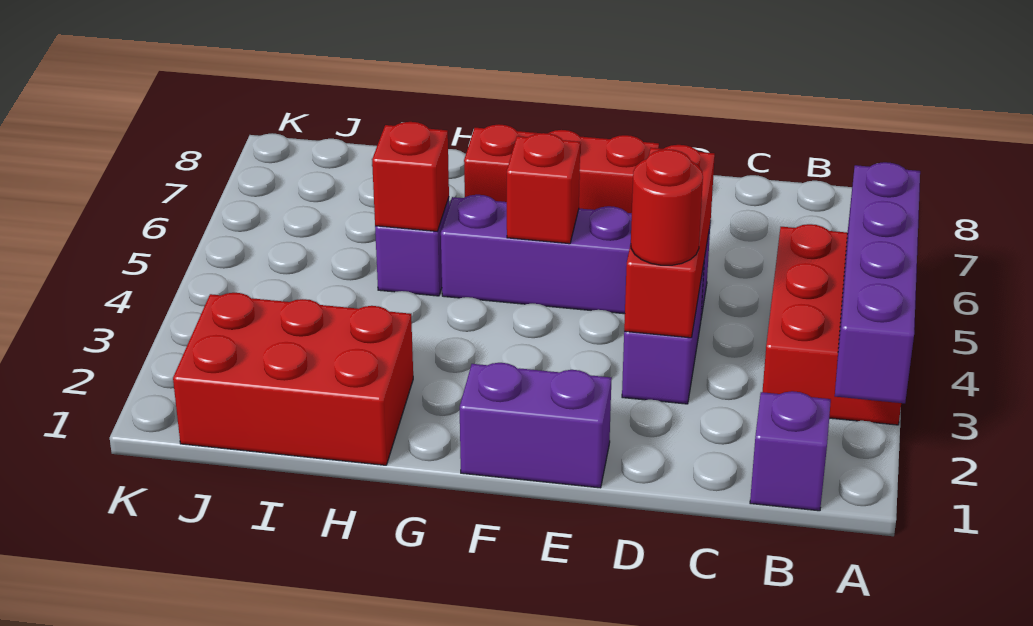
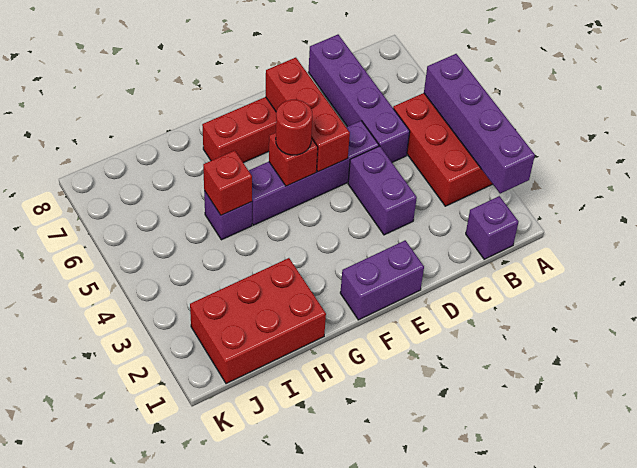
none -> purple 1x4 brick [309,35,410,162]
red 1x3 brick [624,145,715,338] -> red 1x3 brick moved to [266,58,350,172]
red 1x1 round brick [631,149,703,265] -> red 1x1 round brick moved to [276,100,312,155]

